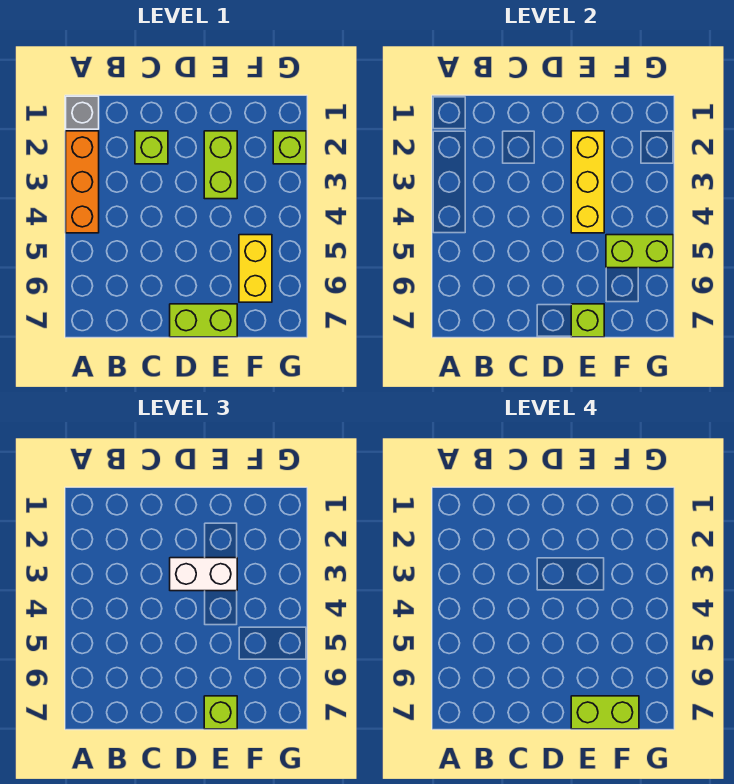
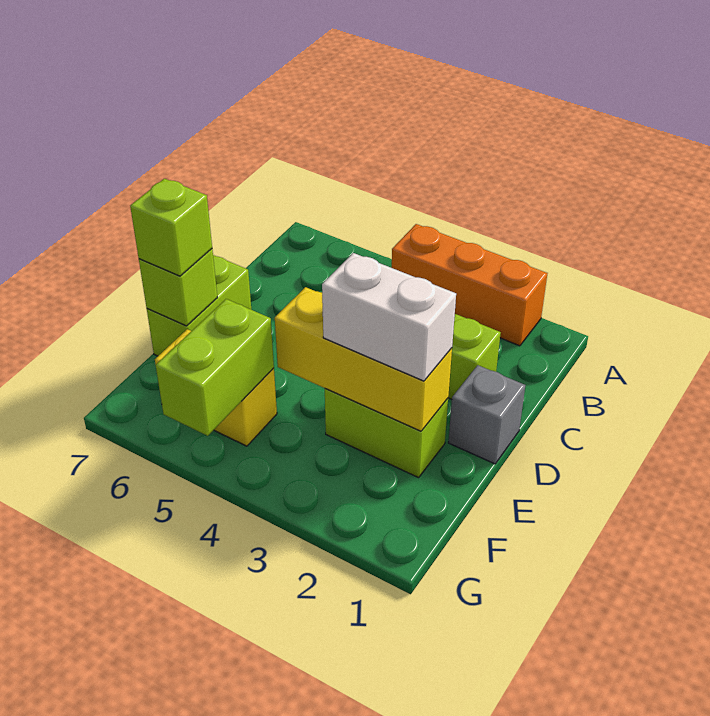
grey 1x1 brick [66,96,99,129] -> grey 1x1 brick moved to [448,365,525,464]
white 1x2 brick [170,558,237,591] -> white 1x2 brick turned to [322,253,456,381]
lime 1x2 brick [571,696,639,729] -> none
lime 1x1 brick [273,131,306,164] -> none

